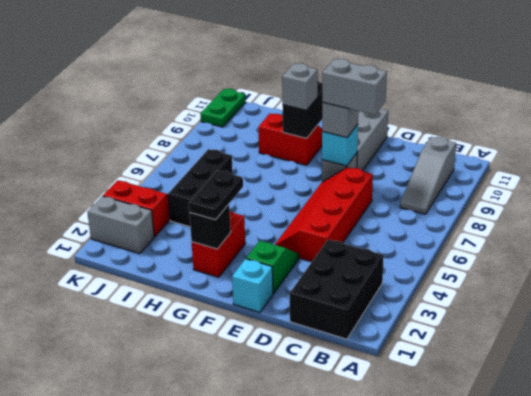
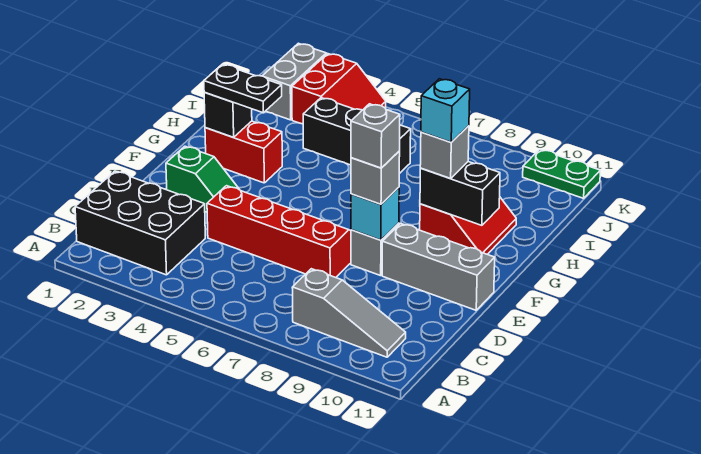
grey 1x3 slope [400,137,456,214] -> grey 1x3 slope turned to [292,269,406,357]
grey 1x2 brick [322,59,387,115] -> grey 1x1 brick [351,104,400,168]
cyan 1x1 brick [232,259,273,312] -> cyan 1x1 brick moved to [421,79,470,142]

